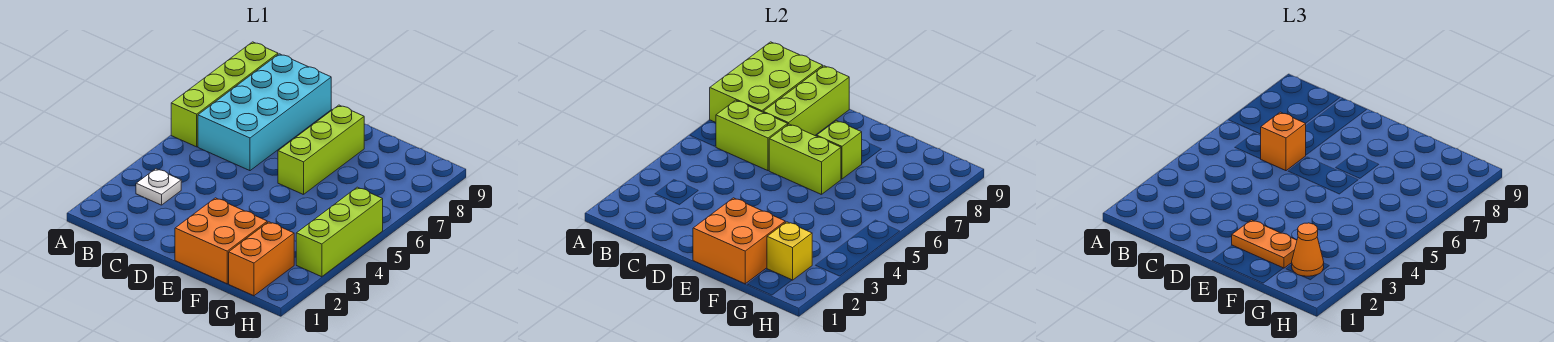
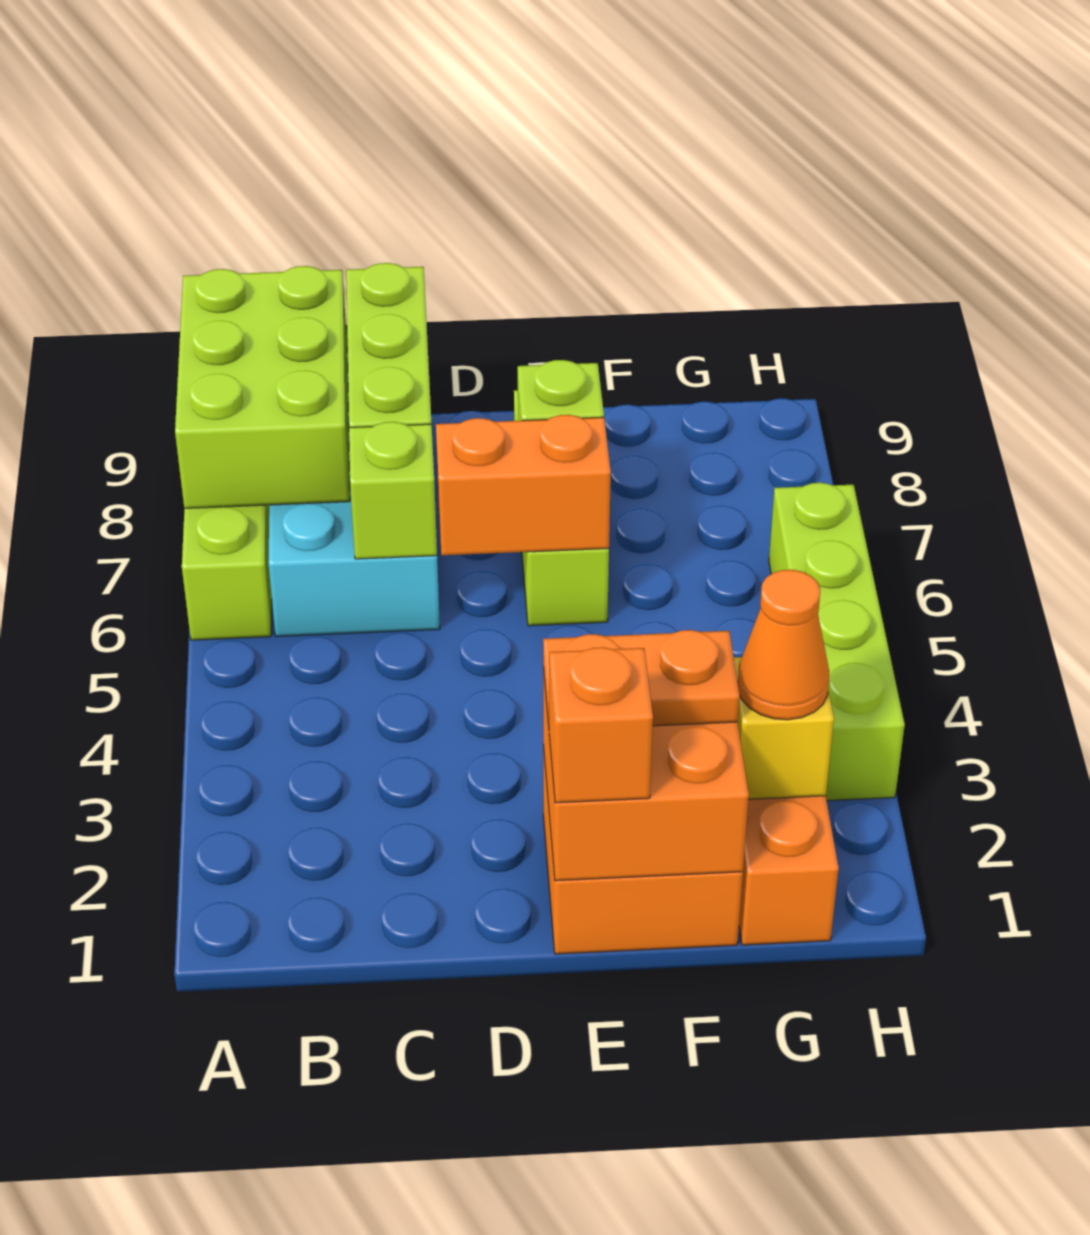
white 1x1 plate [136,169,181,205] -> none
lime 1x2 brick [716,100,788,171] -> lime 1x1 brick [349,422,437,559]
orange 1x1 brick [1261,112,1306,171] -> orange 1x1 brick moved to [549,647,653,803]
lime 1x2 brick [769,124,841,195] -> orange 1x2 brick [436,415,611,555]
lime 1x3 brick [296,187,383,277] -> lime 1x4 brick [769,483,905,801]

